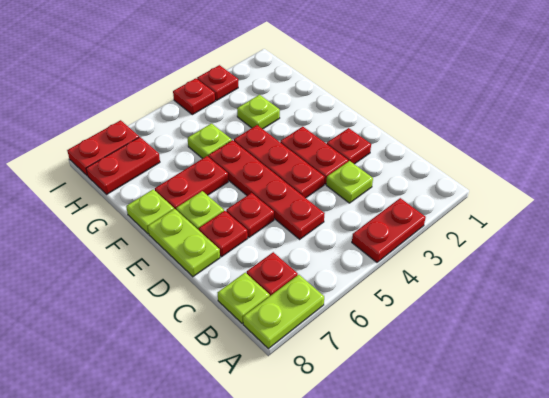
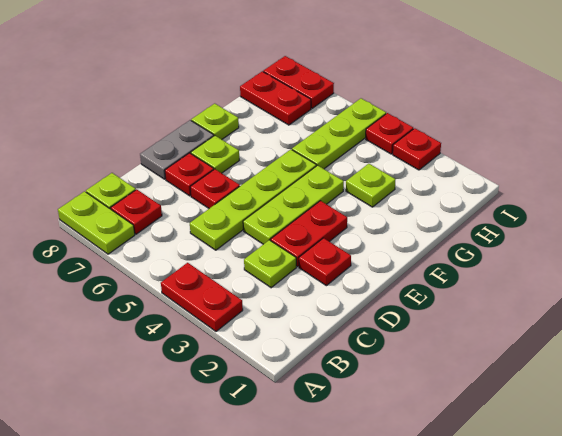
red 1x4 plate [208,140,325,239] -> lime 1x4 plate [190,149,316,250]
red 1x3 plate [234,125,325,198] -> lime 1x3 plate [243,165,344,244]
lime 1x2 plate [148,209,220,277] -> grey 1x2 plate [140,120,214,179]
red 1x2 plate [155,156,228,209] -> none
lime 1x1 plate [187,124,232,159] -> lime 1x3 plate [292,98,386,169]

